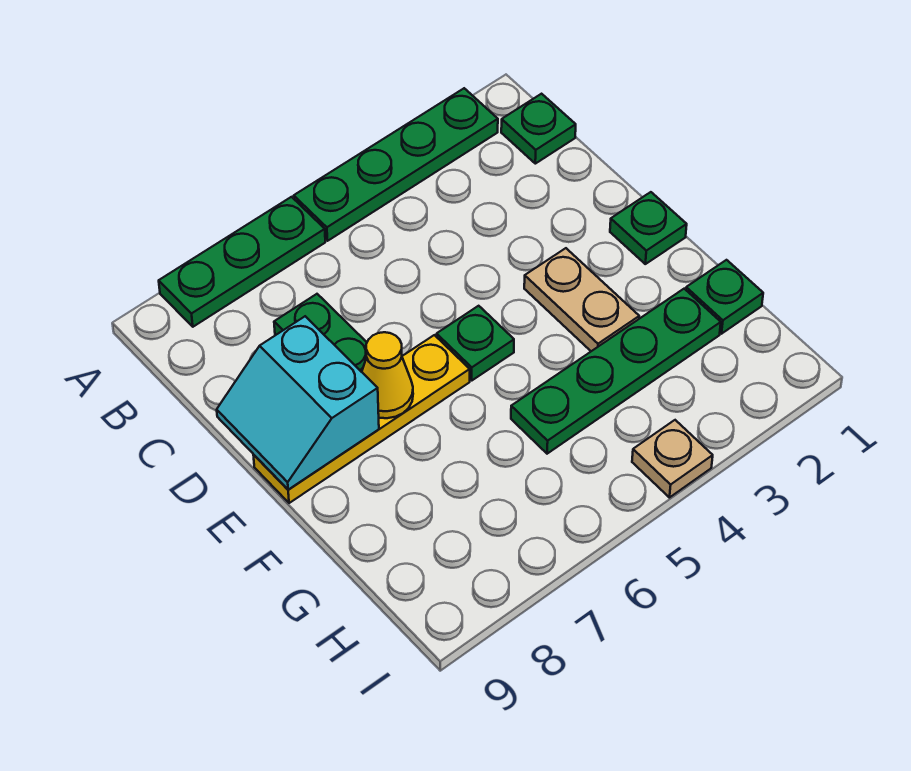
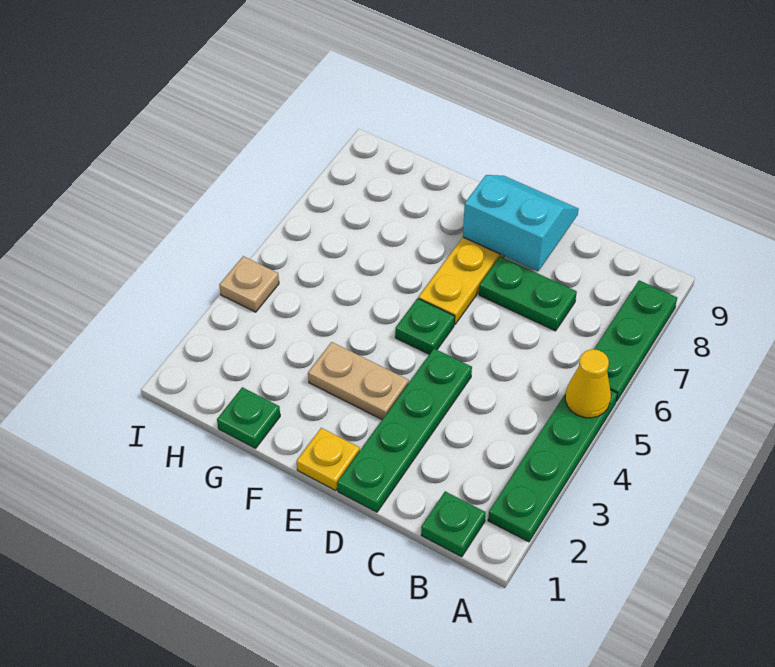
green 1x1 plate [610,192,687,264] -> yellow 1x1 plate [297,428,360,491]
yellow 1x1 cone [362,332,413,418] -> yellow 1x1 cone moved to [565,349,611,418]
green 1x4 plate [511,289,721,454] -> green 1x4 plate moved to [337,349,472,512]

